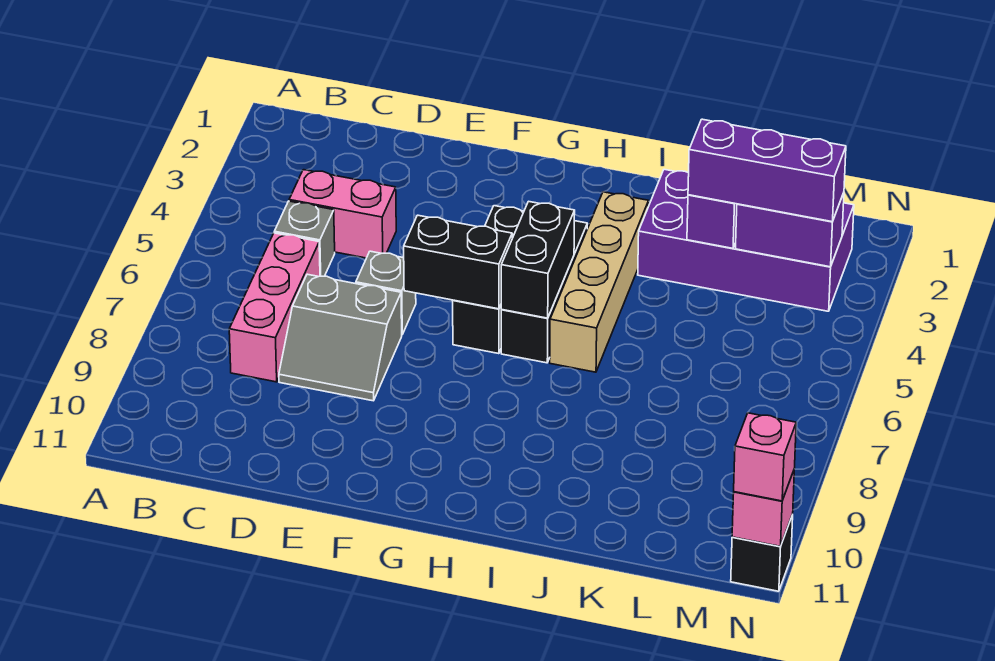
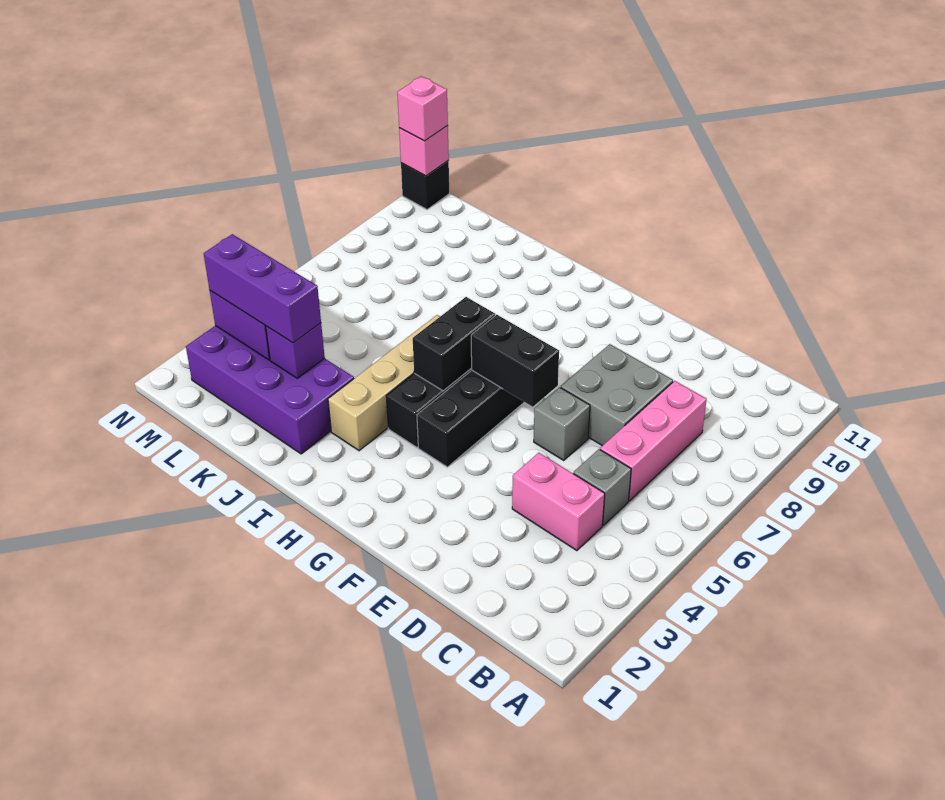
grey 2x2 slope [279,274,402,401] -> grey 2x2 brick [561,344,673,446]

